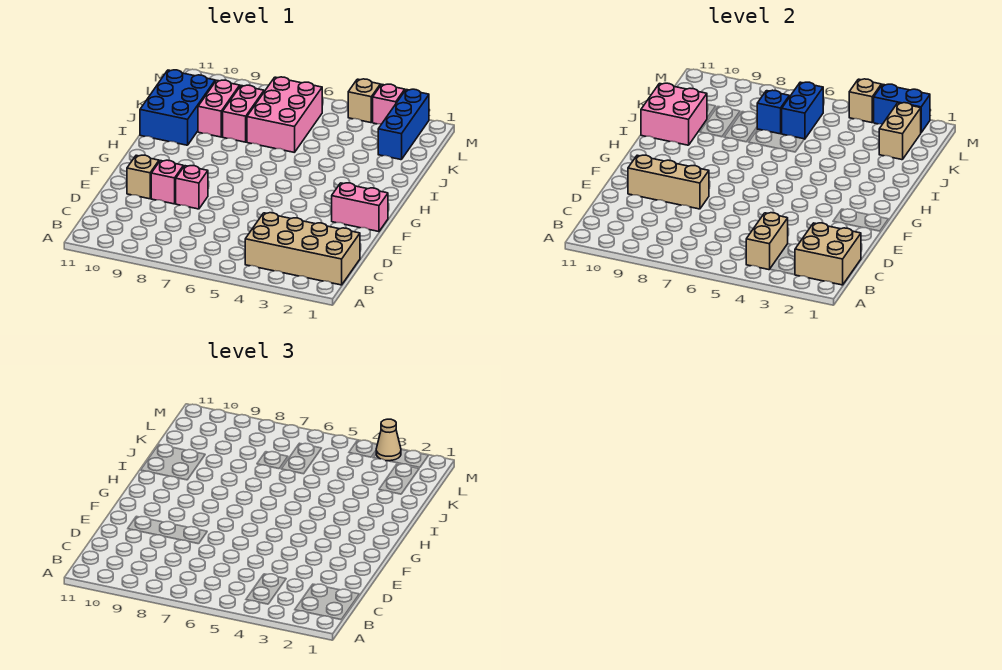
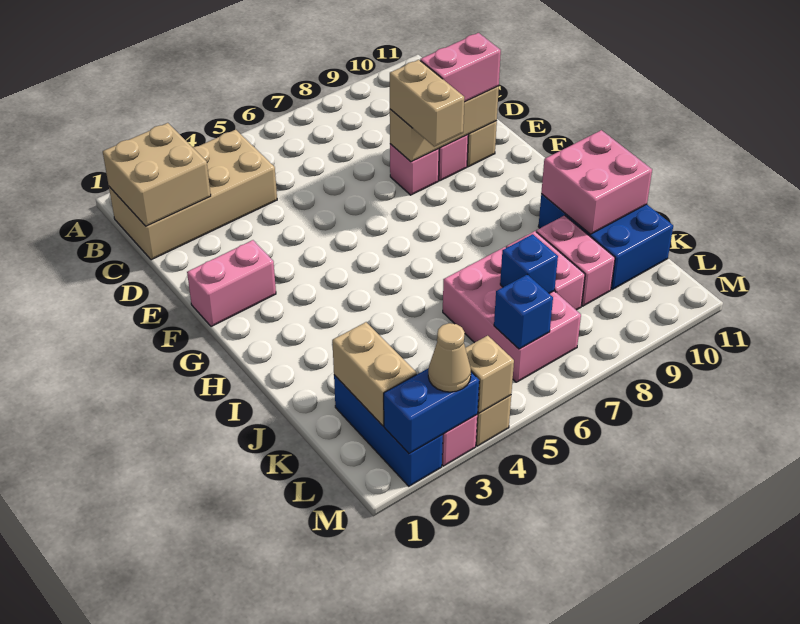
tan 1x2 brick [746,213,788,270] -> tan 1x2 brick moved to [390,60,464,147]
none -> pink 1x2 brick [420,33,501,102]
blue 1x2 brick [782,82,823,139] -> blue 1x1 brick [494,275,553,349]

